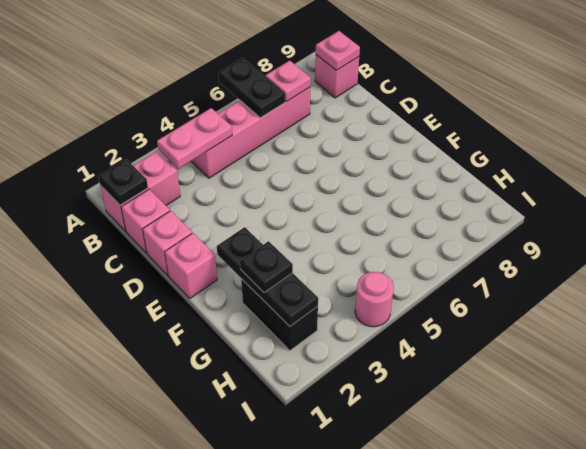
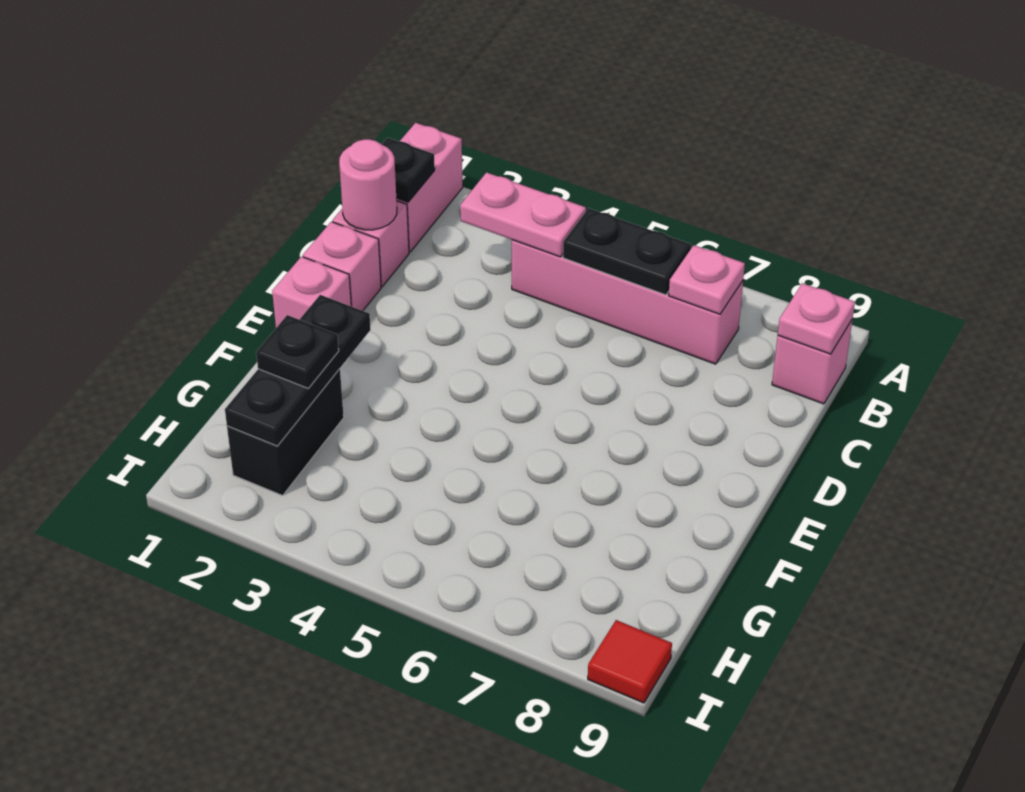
black 1x2 plate [218,58,285,118] -> black 1x2 plate turned to [563,208,691,295]
pink 1x2 brick [101,151,180,231] -> pink 1x2 brick turned to [396,123,463,252]
pink 1x1 round brick [355,272,394,327] -> pink 1x1 round brick moved to [339,139,397,230]
none -> red 1x1 tile [588,620,672,703]

